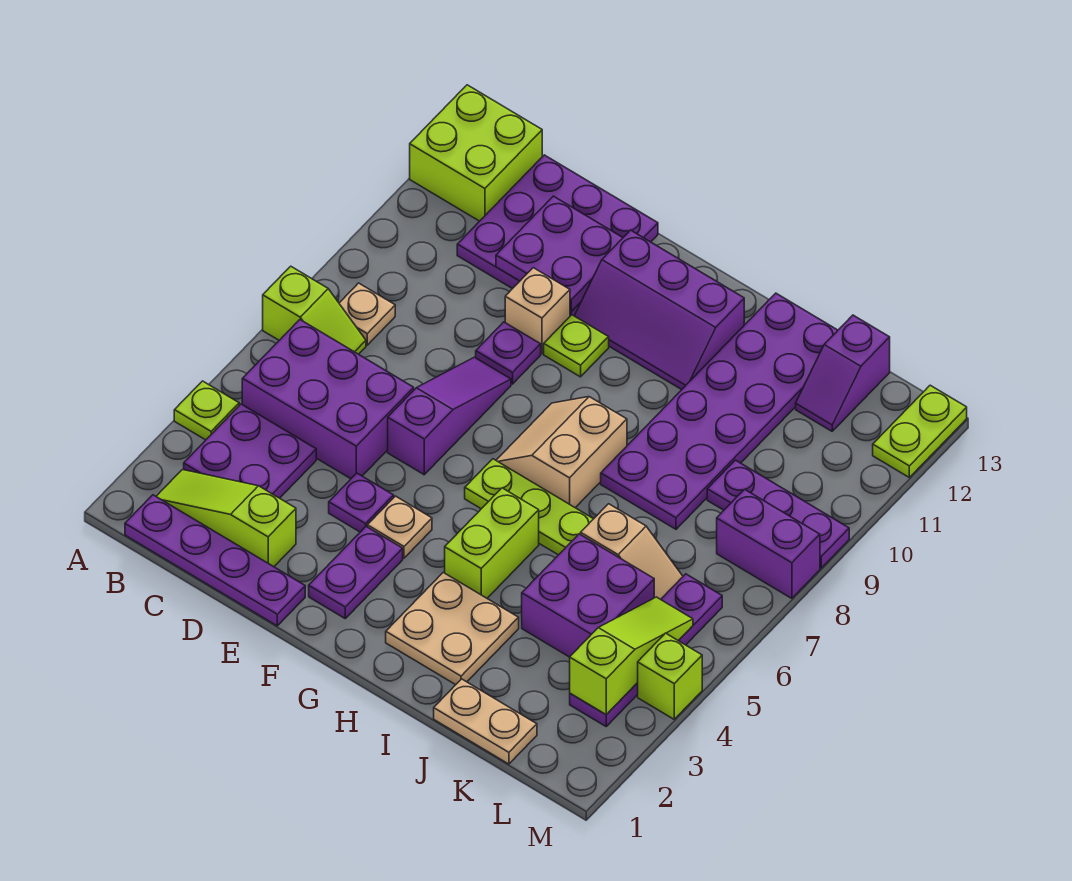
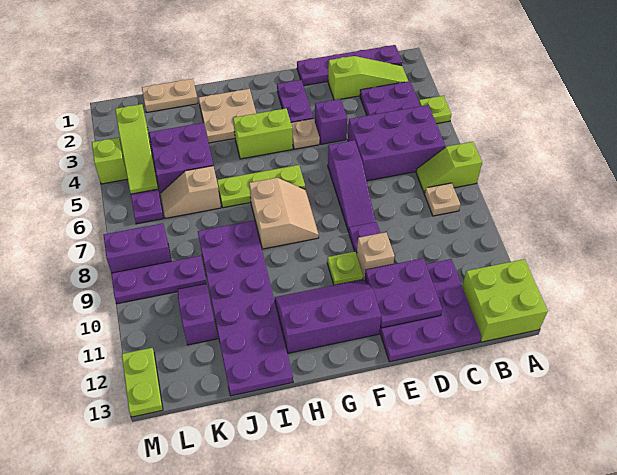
purple 1x1 plate [329,473,394,532] -> purple 1x1 brick [315,99,347,144]
lime 1x2 brick [445,488,539,598] -> lime 1x2 brick turned to [233,108,293,159]
purple 1x2 slope [796,315,890,431] -> purple 1x2 slope moved to [178,284,217,345]

